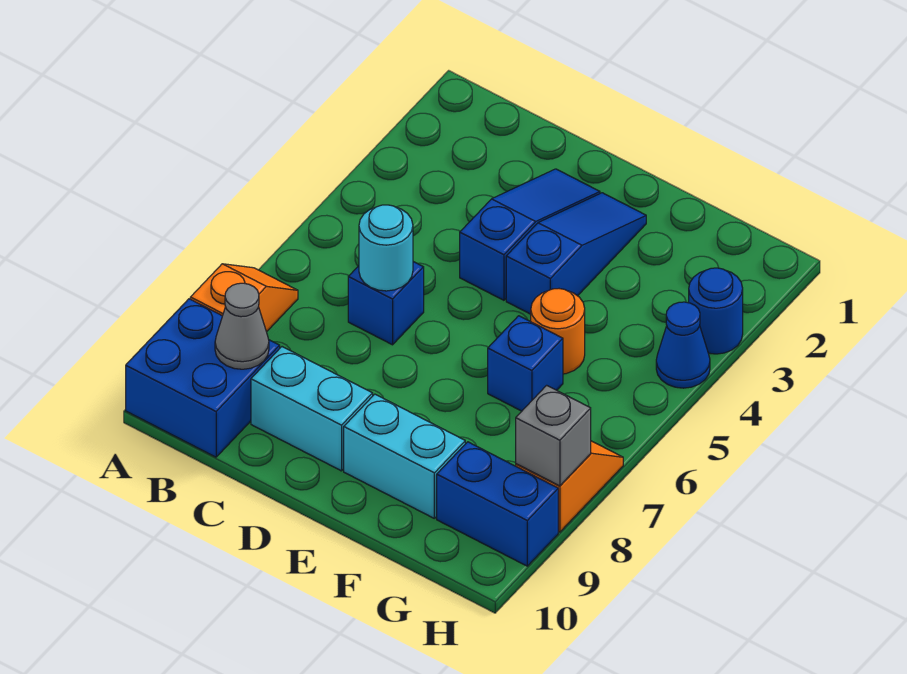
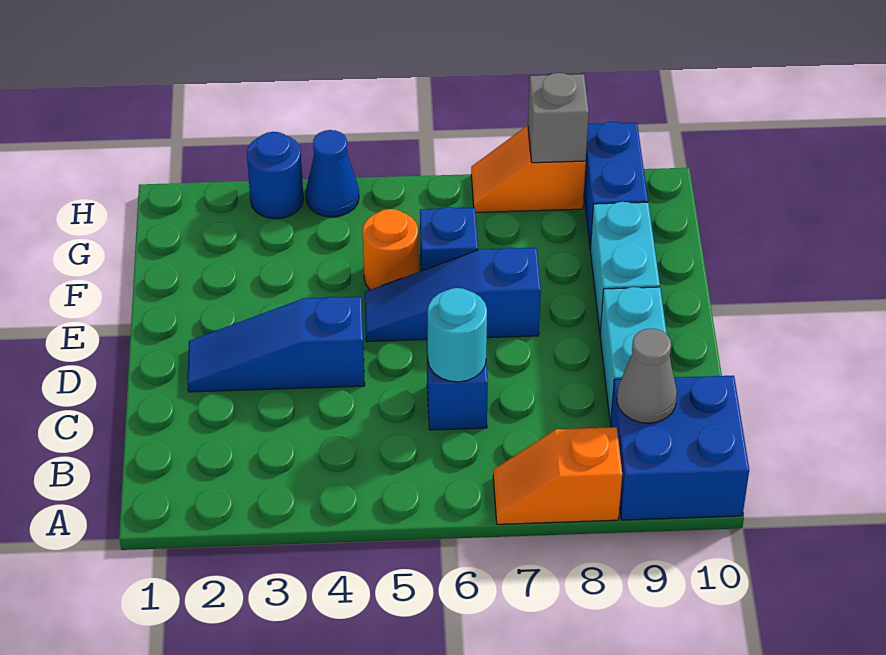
blue 1x3 slope [506,193,646,314] -> blue 1x3 slope moved to [365,247,541,342]

